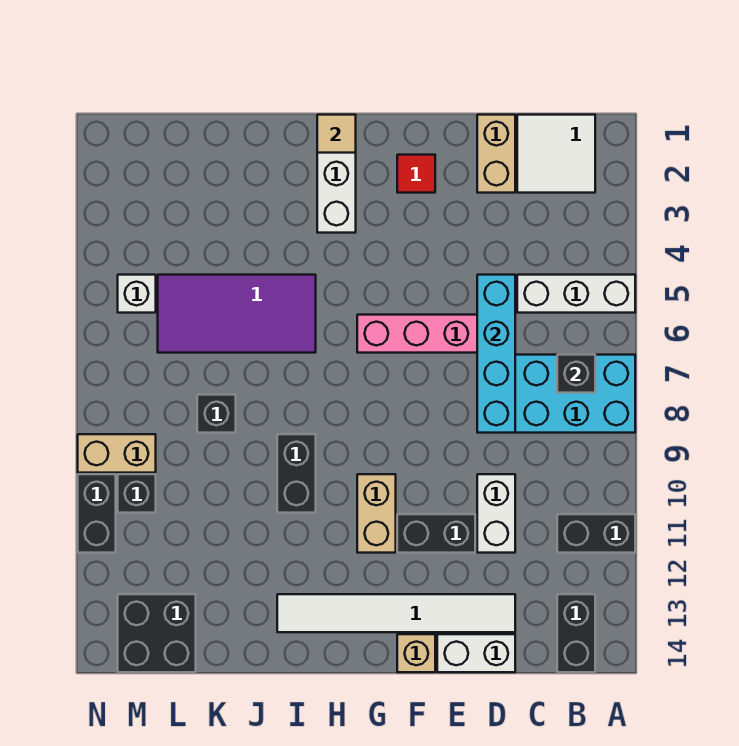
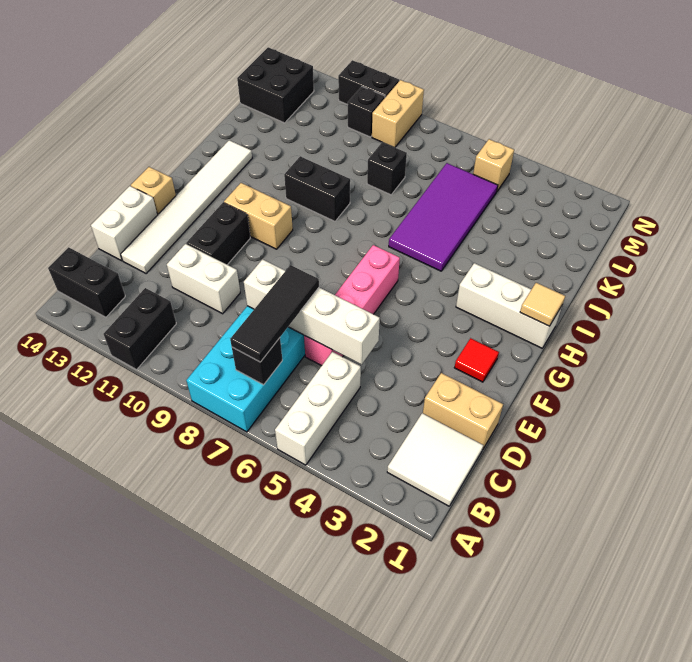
none -> black 1x3 tile [230,265,319,362]
cyan 1x4 brick [477,275,515,433] -> white 1x4 brick [244,259,380,365]
white 1x1 brick [118,275,156,313] -> tan 1x1 brick [473,139,514,191]

